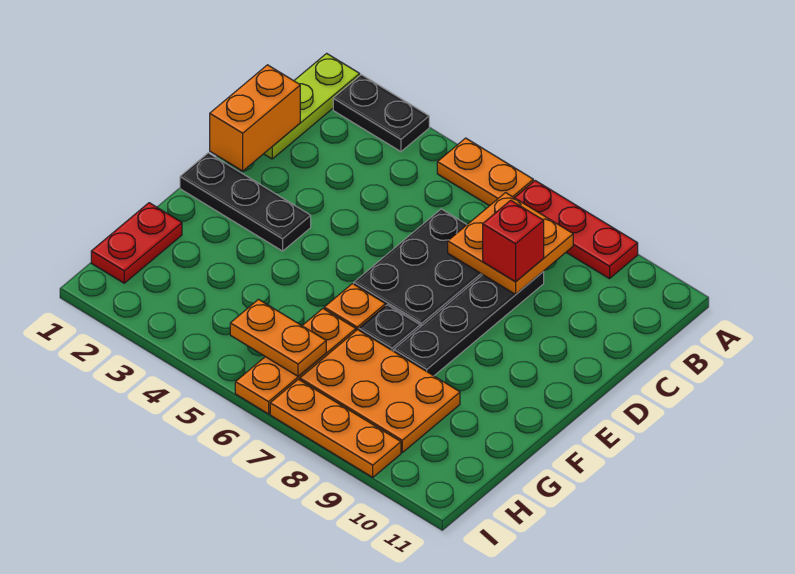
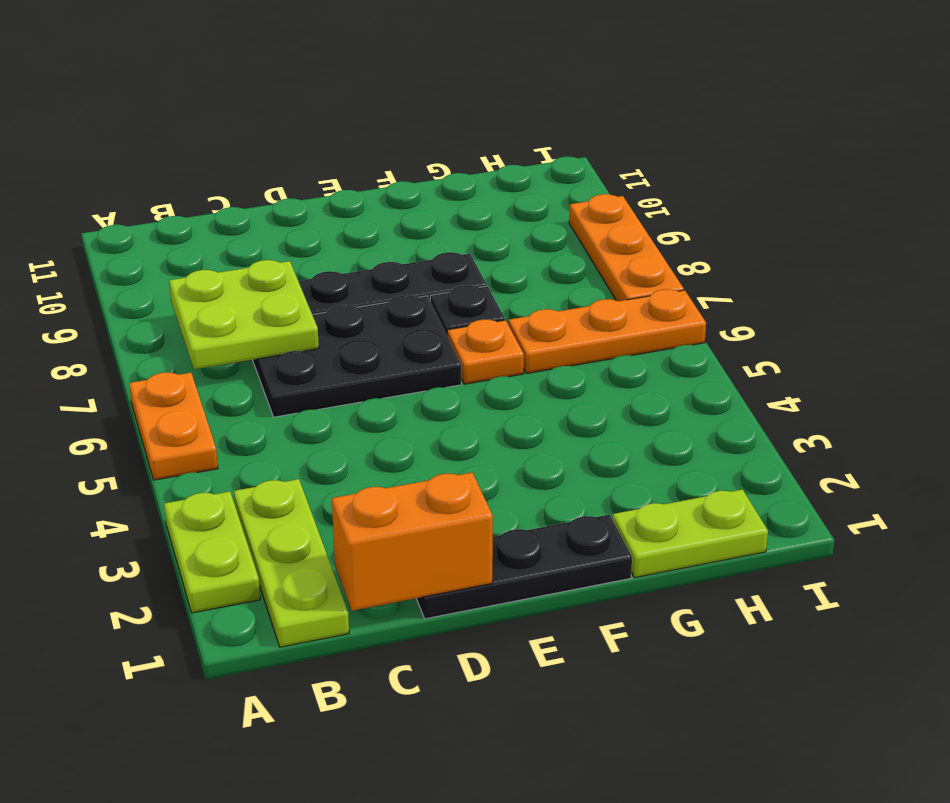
lime 1x3 plate [264,53,360,159] -> lime 1x3 plate turned to [234,479,349,647]
black 1x2 plate [333,75,429,152] -> lime 1x2 plate [164,492,260,613]
red 1x3 plate [515,181,638,279] -> none
orange 2x2 plate [448,193,573,294] -> lime 2x2 plate [169,260,319,369]
red 1x1 brick [483,200,544,282] -> none
black 1x3 plate [180,153,311,251] -> black 1x3 plate turned to [416,515,632,619]
red 1x2 plate [91,203,182,283] -> lime 1x2 plate [613,489,768,578]
orange 2x3 plate [300,330,460,452] -> none
orange 1x2 plate [230,299,326,376] -> none

